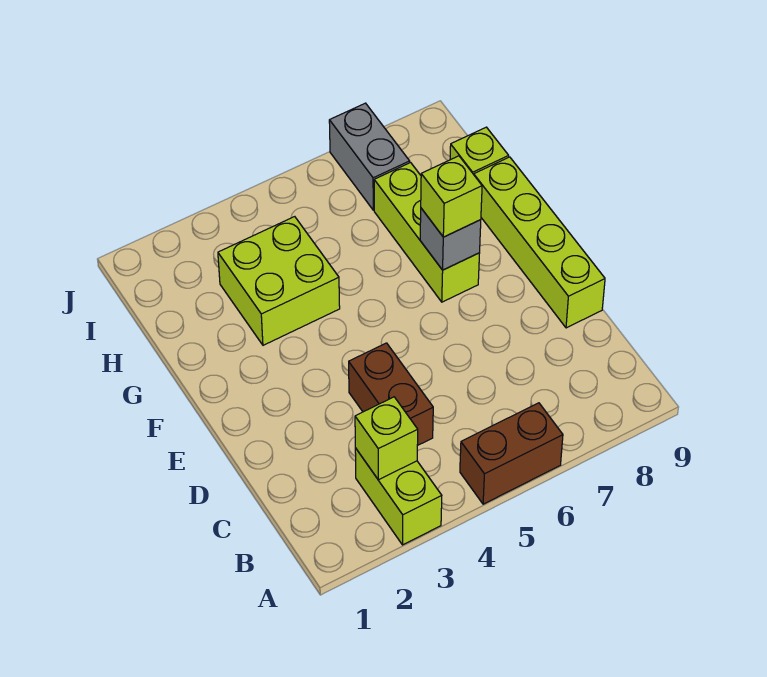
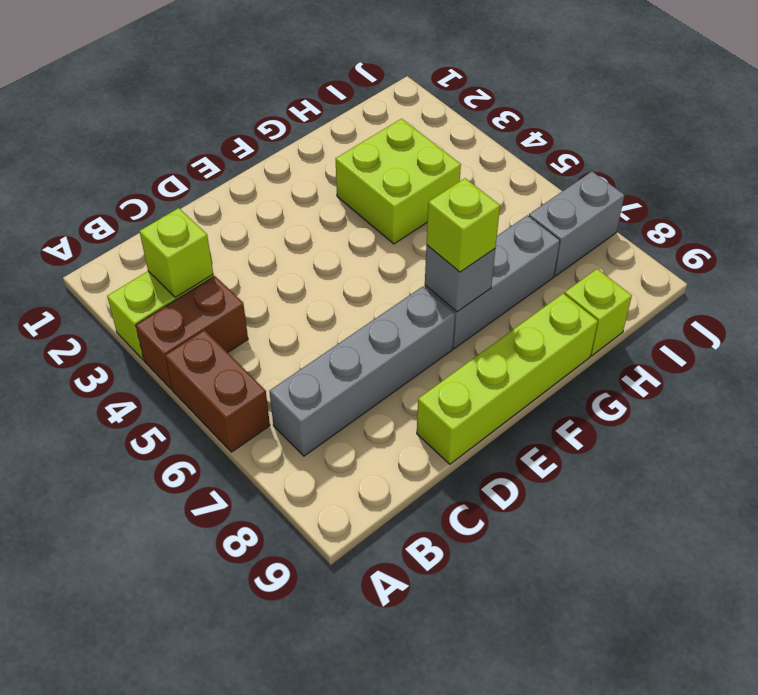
none -> grey 1x4 brick [269,286,455,456]
brown 1x2 brick [349,343,433,446] -> brown 1x2 brick moved to [136,276,248,389]
lime 1x3 brick [374,163,480,302] -> grey 1x3 brick [425,215,560,348]

